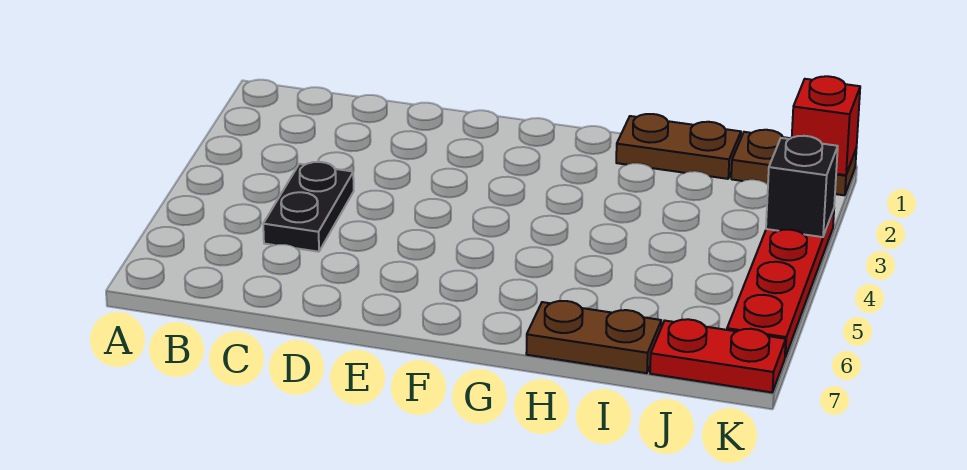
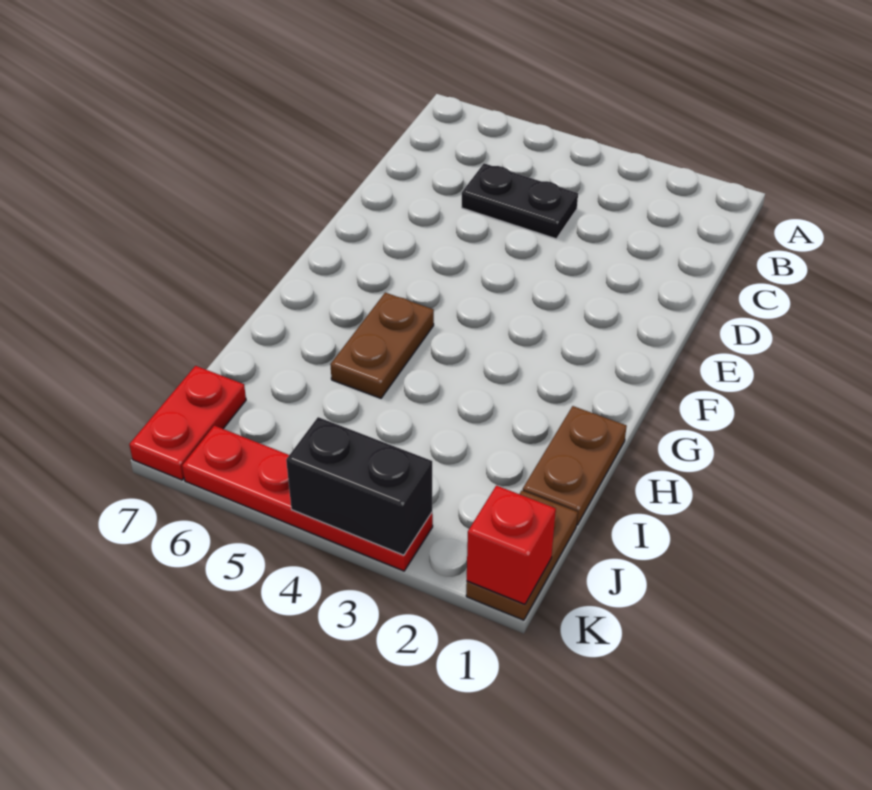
brown 1x2 plate [526,301,661,373] -> brown 1x2 plate moved to [330,293,434,398]
black 1x1 brick [766,136,838,237] -> black 1x2 brick [286,417,432,555]

